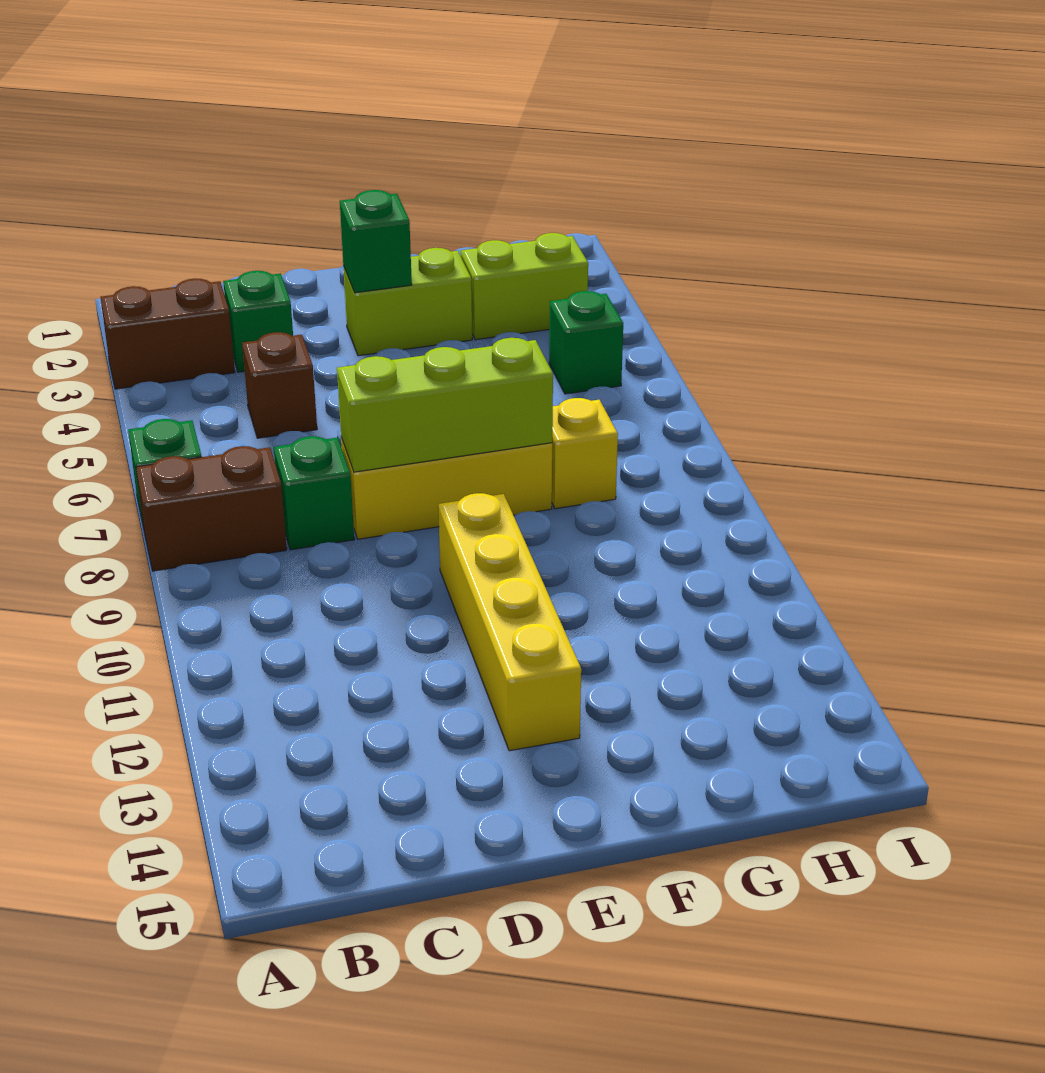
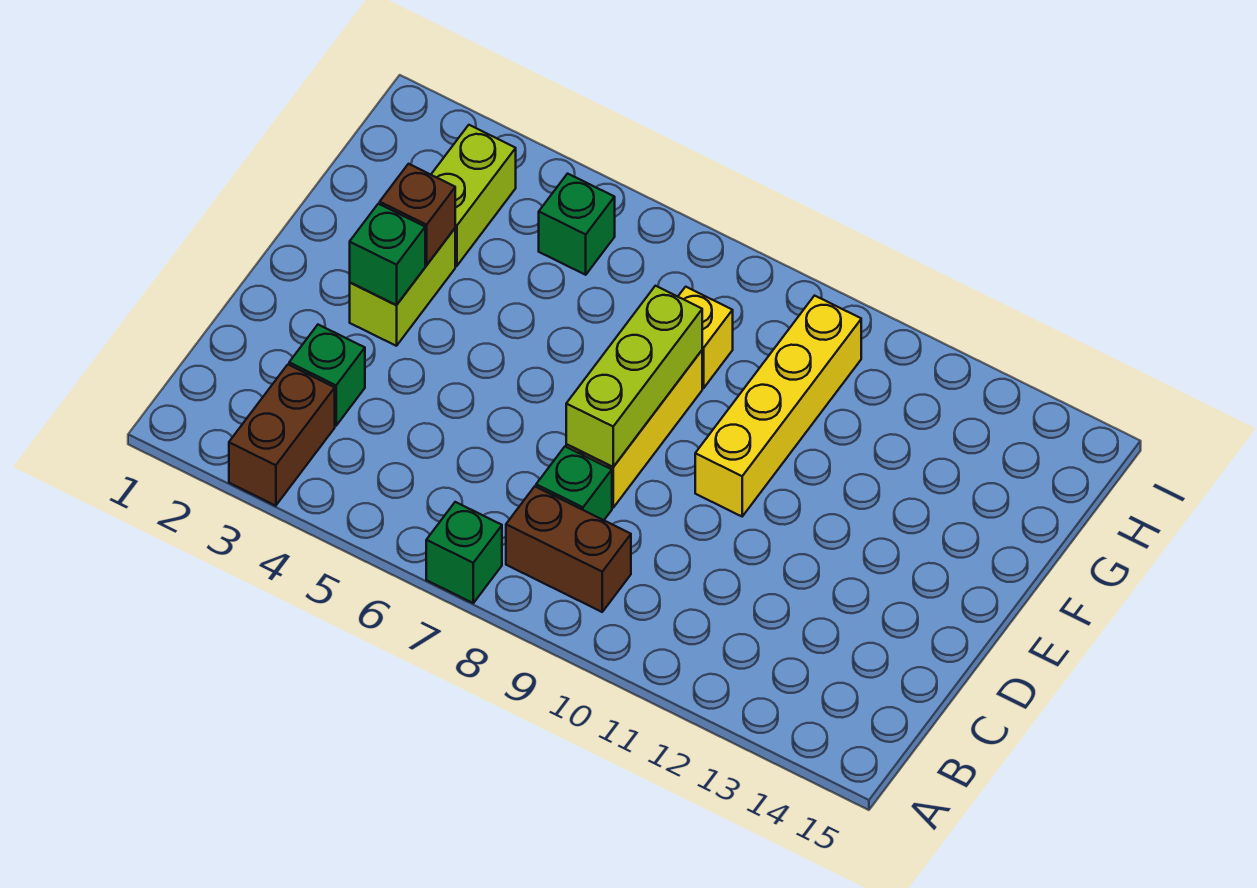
brown 1x2 brick [136,446,287,571] -> brown 1x2 brick turned to [506,487,631,612]
brown 1x1 brick [242,332,317,438] -> brown 1x1 brick moved to [380,164,455,265]
yellow 1x4 brick [438,493,581,751] -> yellow 1x4 brick turned to [695,296,861,516]

